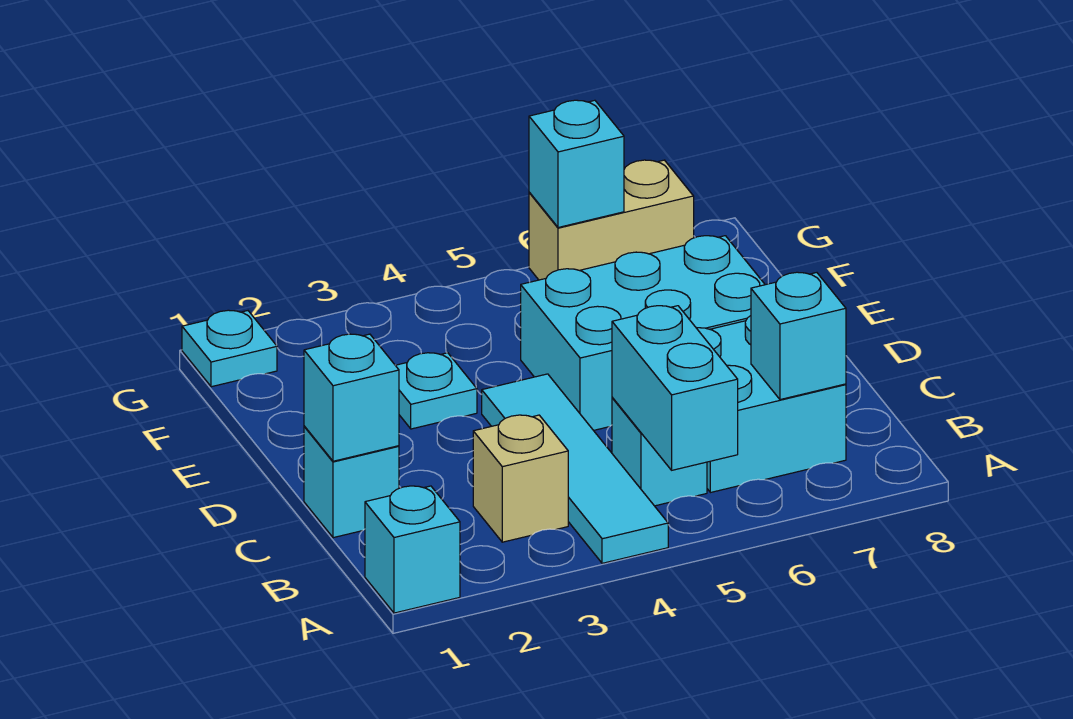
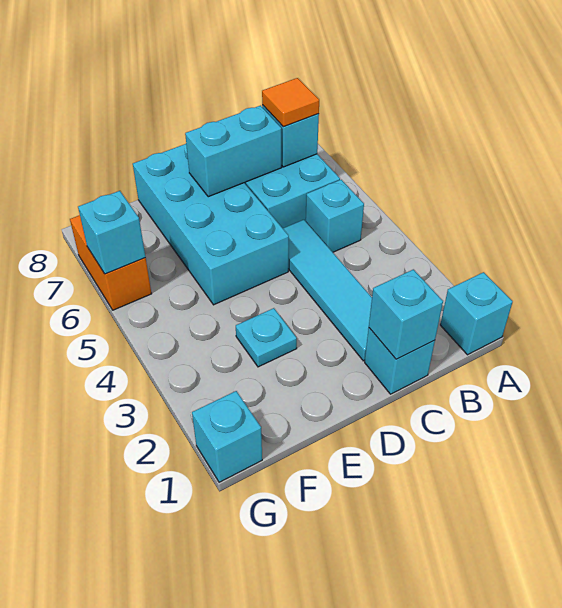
cyan 1x4 tile [482,374,668,563] -> cyan 1x4 tile turned to [283,220,372,361]
cyan 1x2 brick [612,306,738,470] -> cyan 1x2 brick moved to [185,106,281,197]
tan 1x1 brick [473,415,568,542] -> none
none -> orange 1x1 tile [262,78,319,127]
cyan 2x3 brick [521,236,765,430] -> cyan 2x4 brick [133,144,289,305]
cyan 1x1 plate [182,310,277,387] -> cyan 1x1 brick [192,391,262,482]
tan 1x2 brick [529,160,694,280] -> orange 1x2 brick [70,215,152,310]

